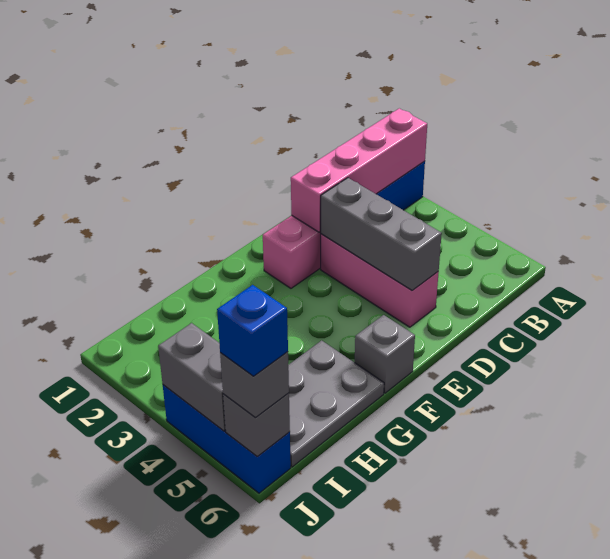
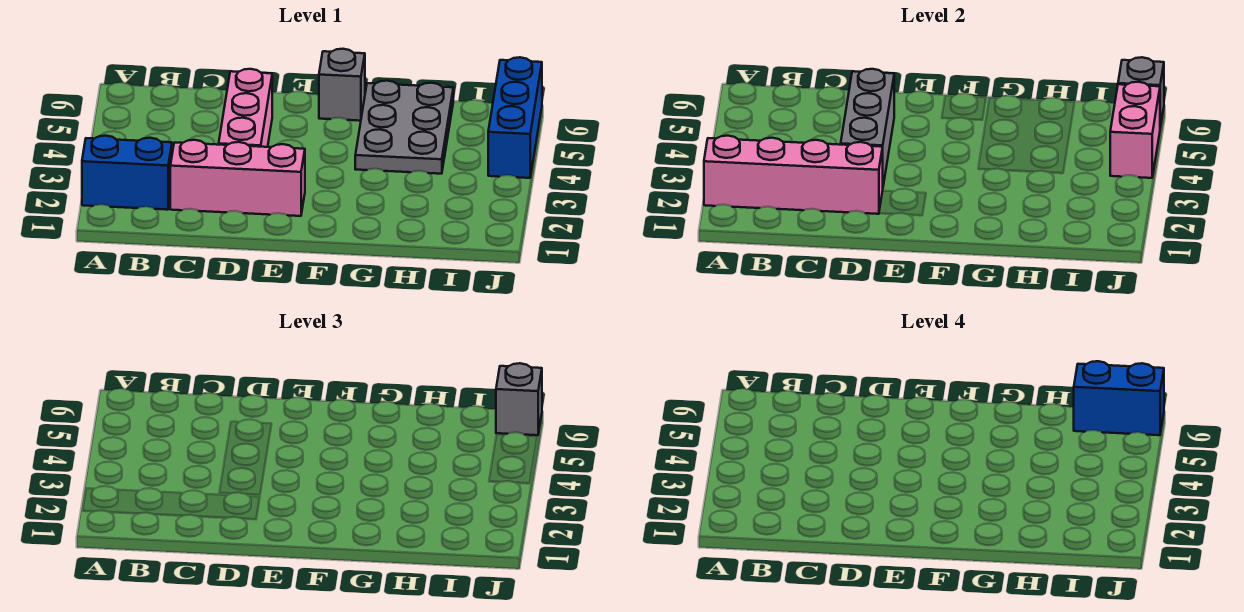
grey 2x3 plate [288,340,384,467] -> grey 2x3 plate turned to [355,81,453,174]
grey 1x2 brick [158,323,225,431] -> pink 1x2 brick [1110,82,1160,178]
blue 1x1 brick [217,285,288,376] -> blue 1x2 brick [1074,361,1164,435]

